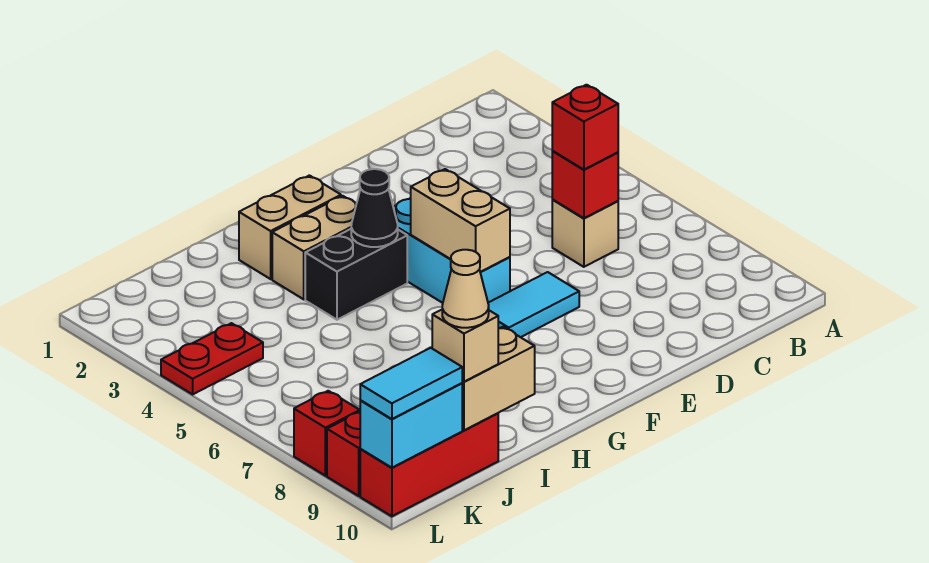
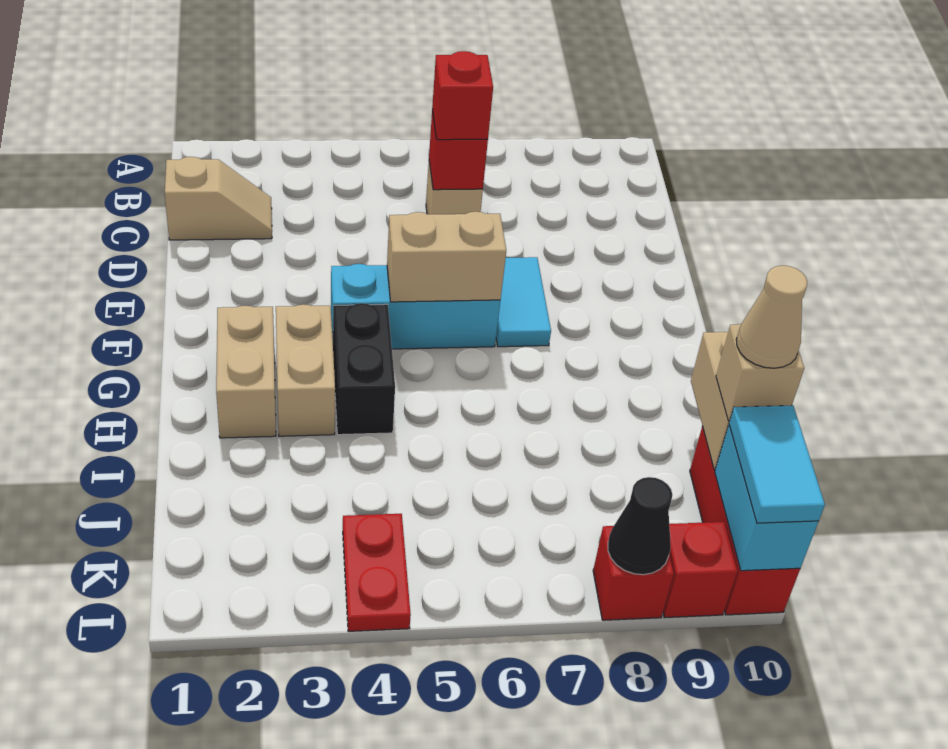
none -> tan 1x2 slope [165,157,272,240]
black 1x1 cone [351,169,398,247] -> black 1x1 cone moved to [608,477,672,575]

